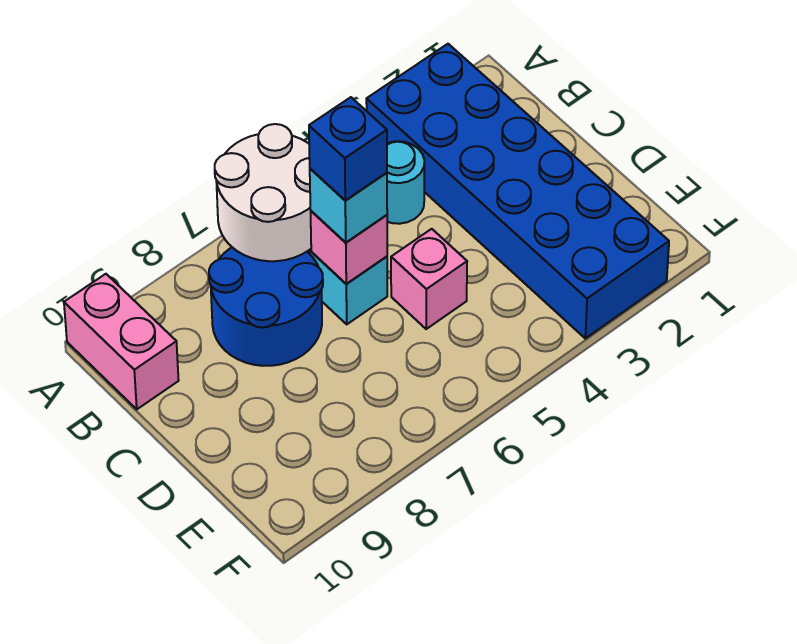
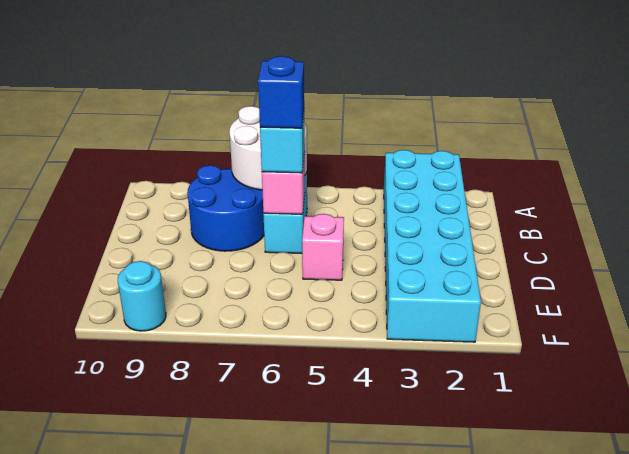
blue 2x6 brick [366,44,669,338] -> cyan 2x6 brick [384,150,481,342]
pink 1x2 brick [64,274,179,409] -> none
cyan 1x1 round brick [387,141,425,224] -> cyan 1x1 round brick moved to [118,261,166,331]

